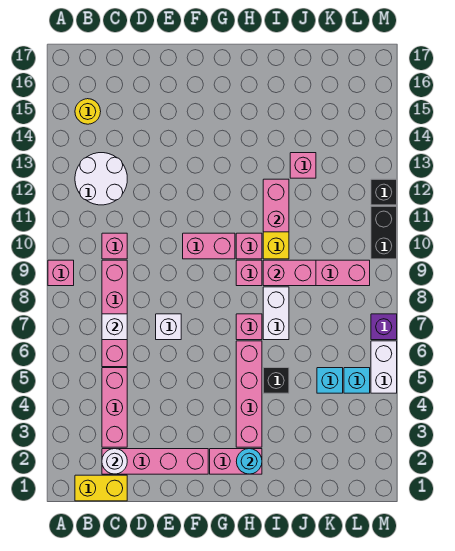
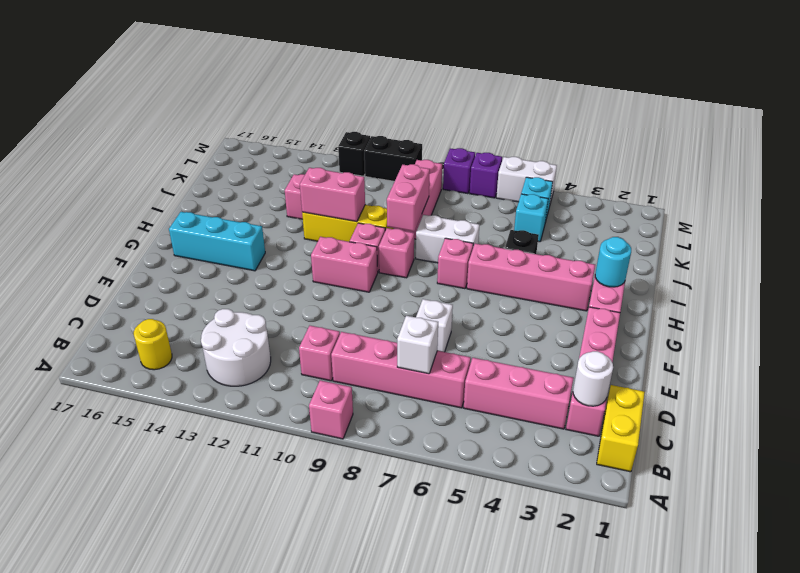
pink 1x2 brick [183,233,235,259] -> pink 1x2 brick turned to [311,237,378,292]
none -> cyan 1x3 brick [169,212,265,271]
none -> purple 1x1 brick [443,148,475,194]

